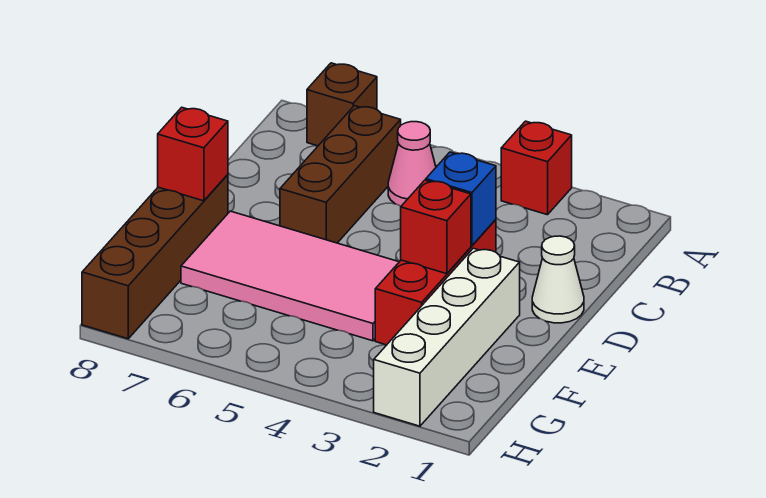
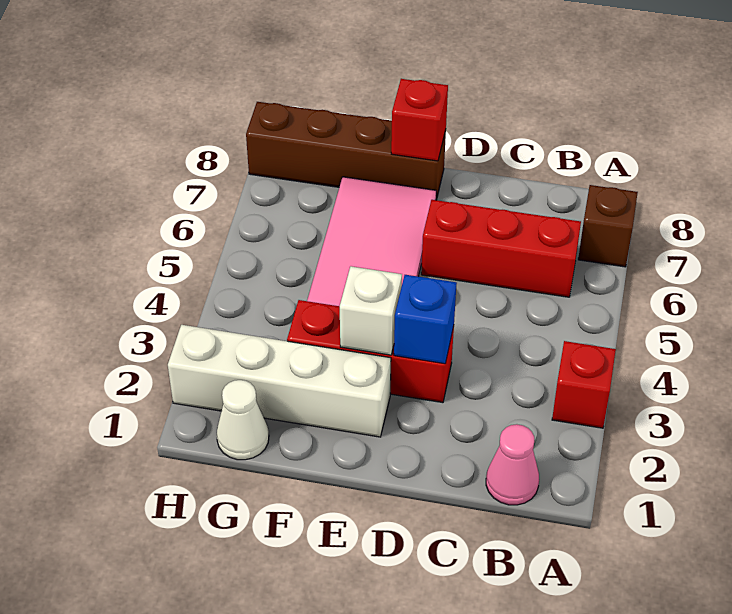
pink 1x1 cone [388,122,436,206] -> pink 1x1 cone moved to [486,424,539,505]
brown 1x3 brick [280,106,401,243] -> red 1x3 brick [421,200,581,297]
white 1x1 cone [532,236,584,323] -> white 1x1 cone moved to [217,380,269,460]
red 1x1 brick [401,180,471,274] -> white 1x1 brick [340,266,402,355]

